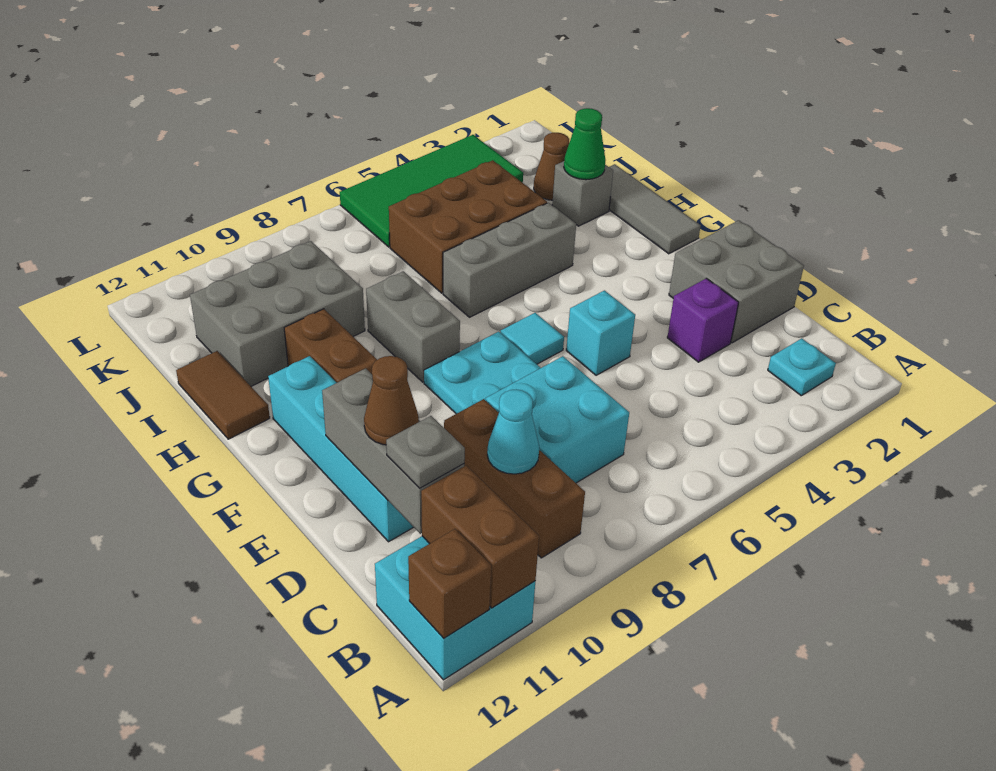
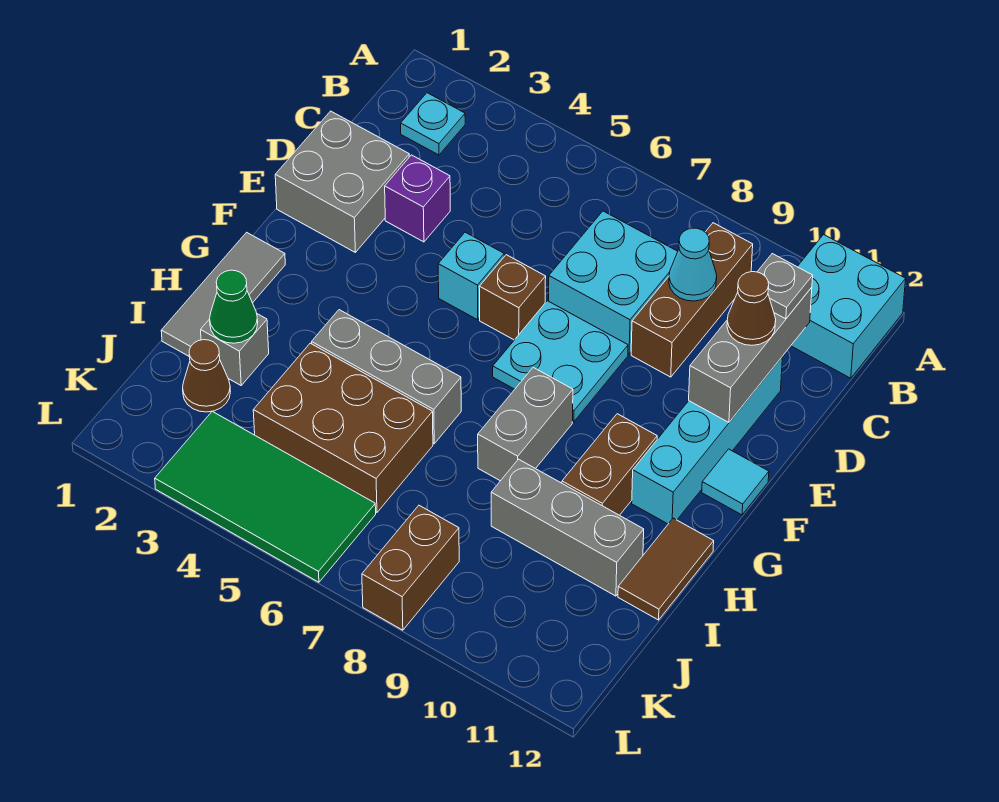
brown 1x2 brick [421,466,539,608] -> brown 1x2 brick moved to [362,506,459,630]
brown 1x1 brick [408,529,491,638] -> brown 1x1 brick moved to [479,255,546,340]
cyan 1x1 tile [500,313,564,364] -> cyan 1x1 tile moved to [702,449,769,515]
grey 2x3 brick [190,241,365,386] -> grey 1x3 brick [491,459,644,596]

